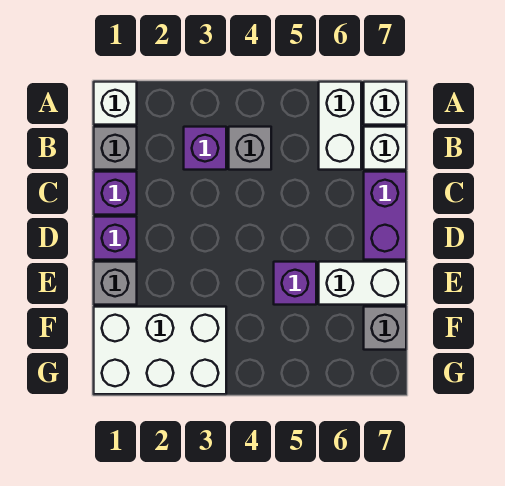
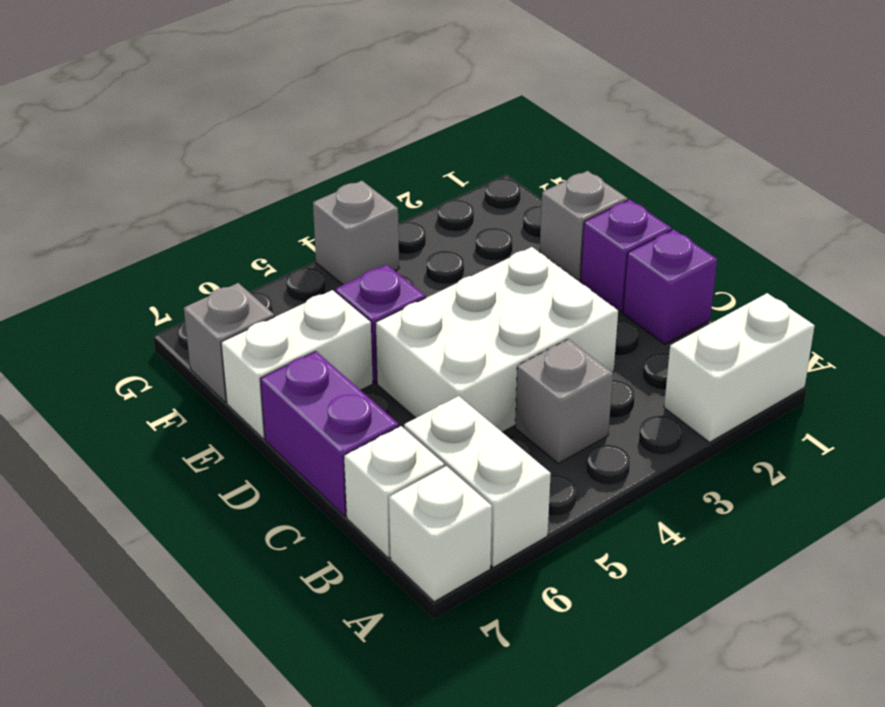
white 1x1 brick [94,82,137,125] -> white 1x2 brick [664,293,815,442]
grey 1x1 brick [94,127,137,170] -> grey 1x1 brick moved to [313,181,399,285]
purple 1x1 brick [184,127,226,170] -> none
white 2x3 brick [94,307,226,394] -> white 2x3 brick moved to [375,247,618,432]

